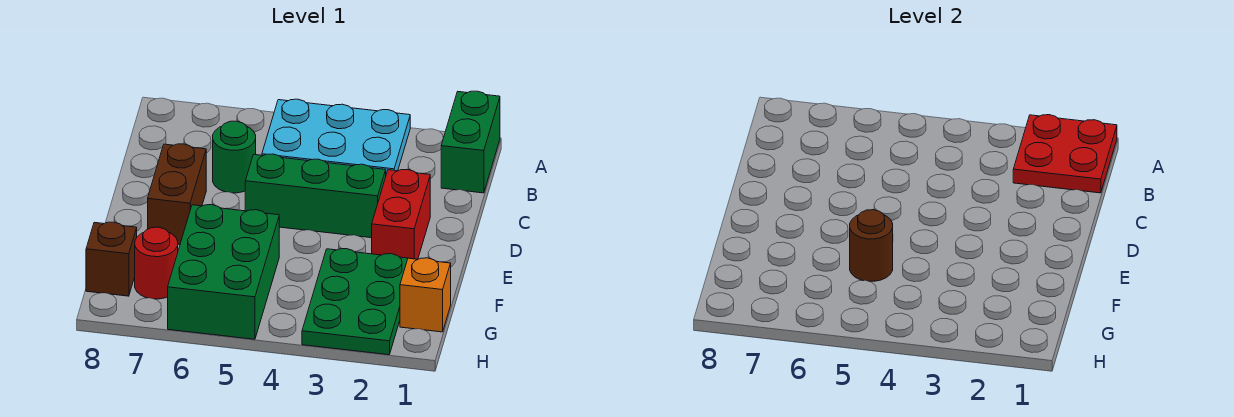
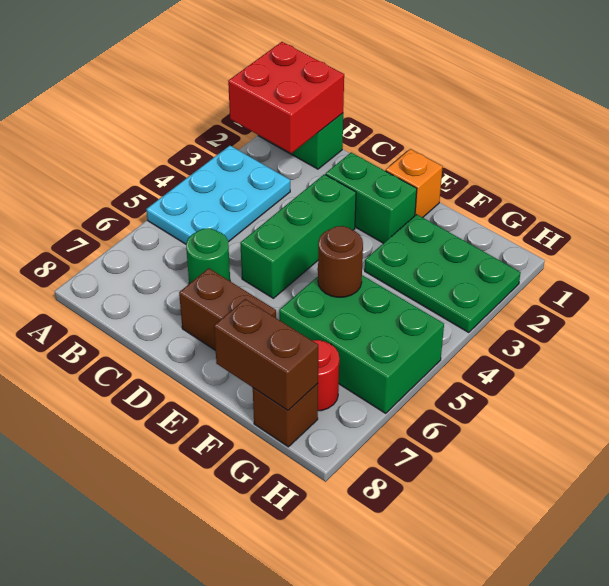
red 2x2 plate [1013,115,1117,193] -> red 2x2 brick [228,42,344,153]
red 1x2 brick [372,170,430,259] -> green 1x2 brick [326,152,417,243]
none -> brown 1x2 brick [214,299,318,410]
orange 1x1 brick [400,258,451,332] -> orange 1x1 brick moved to [386,149,443,217]

